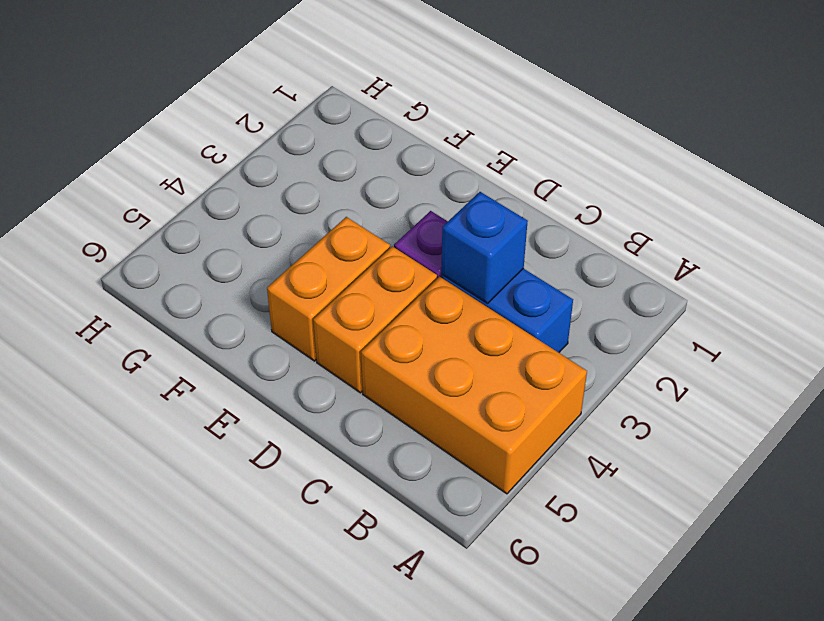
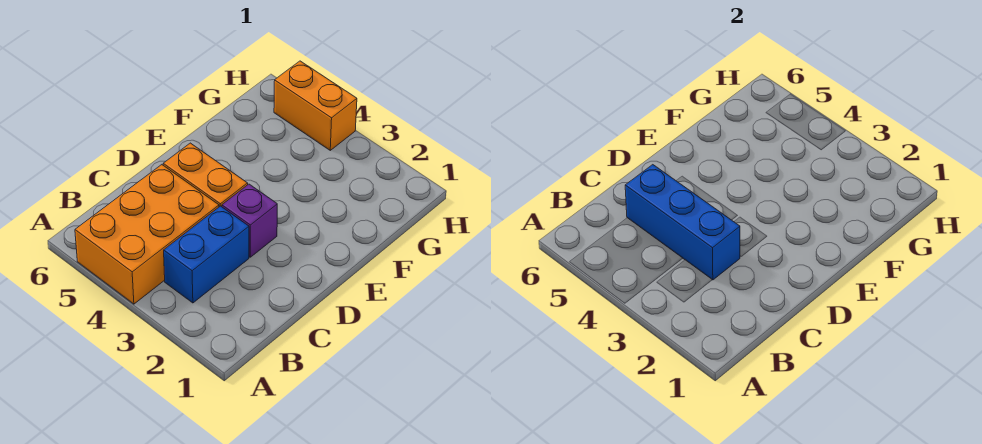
blue 1x1 brick [441,192,528,303] -> blue 1x3 brick [625,165,740,280]
orange 1x2 brick [267,217,390,361] -> orange 1x2 brick moved to [274,61,357,150]

